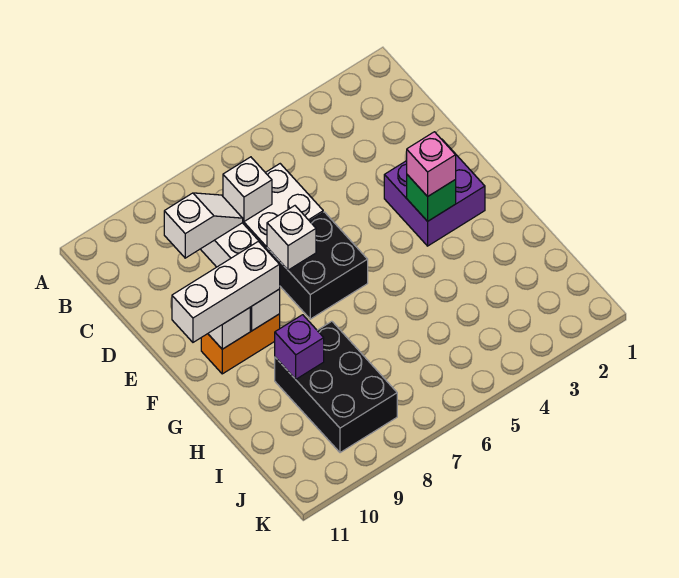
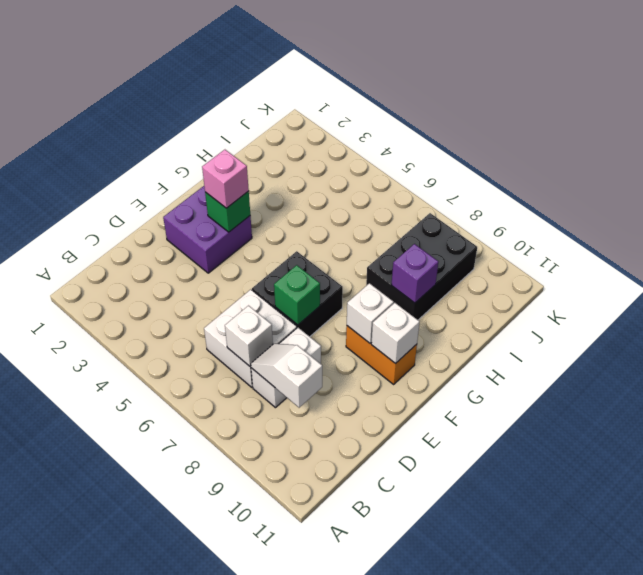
white 1x1 brick [267,206,316,270] -> green 1x1 brick [274,265,320,325]
white 1x3 brick [172,241,280,342] -> none

